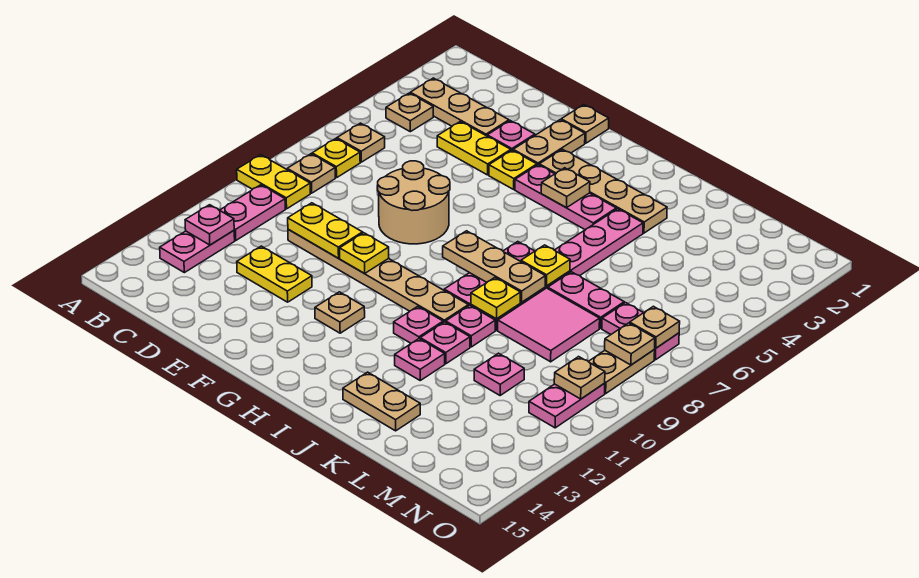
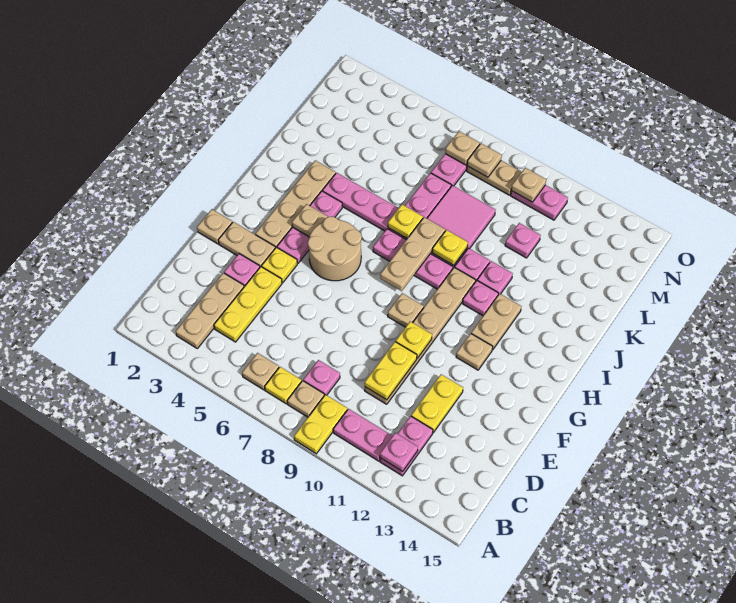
tan 1x1 plate [386,93,433,132] -> tan 1x1 plate moved to [388,293,424,327]
pink 1x2 plate [160,231,235,273] -> pink 1x2 plate turned to [380,416,433,476]
yellow 1x2 plate [437,121,511,175] -> yellow 1x3 plate [214,267,282,342]
tan 2x2 round brick [378,161,450,244] -> tan 2x2 round brick moved to [308,216,362,281]
pink 1x1 plate [395,339,445,380] -> pink 1x1 plate moved to [303,360,340,396]
tan 1x2 plate [343,372,420,431] -> tan 1x2 plate moved to [471,294,521,350]

